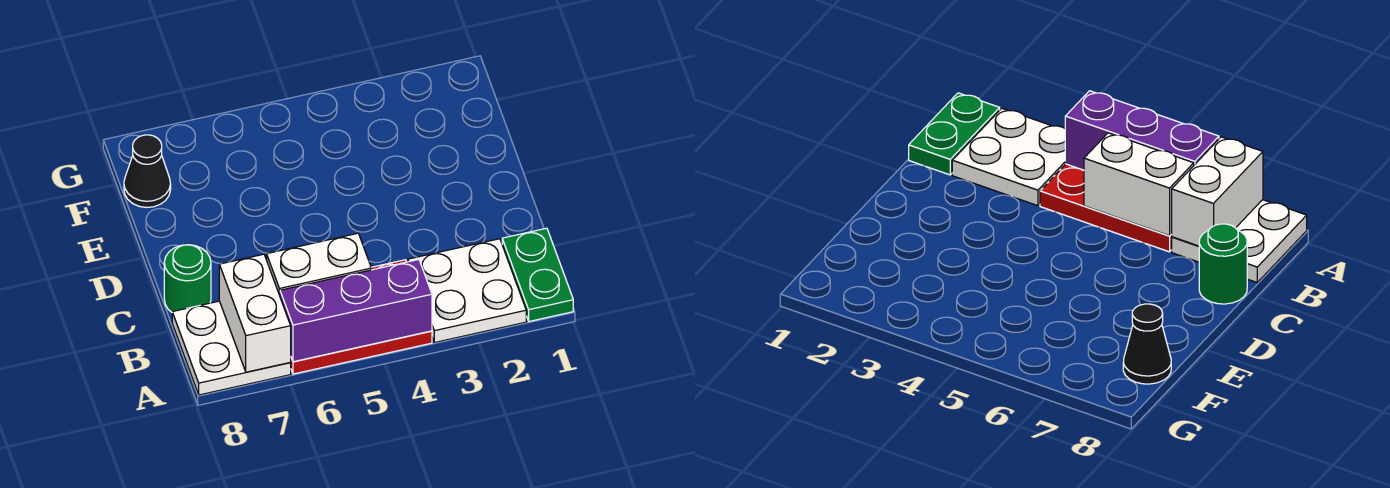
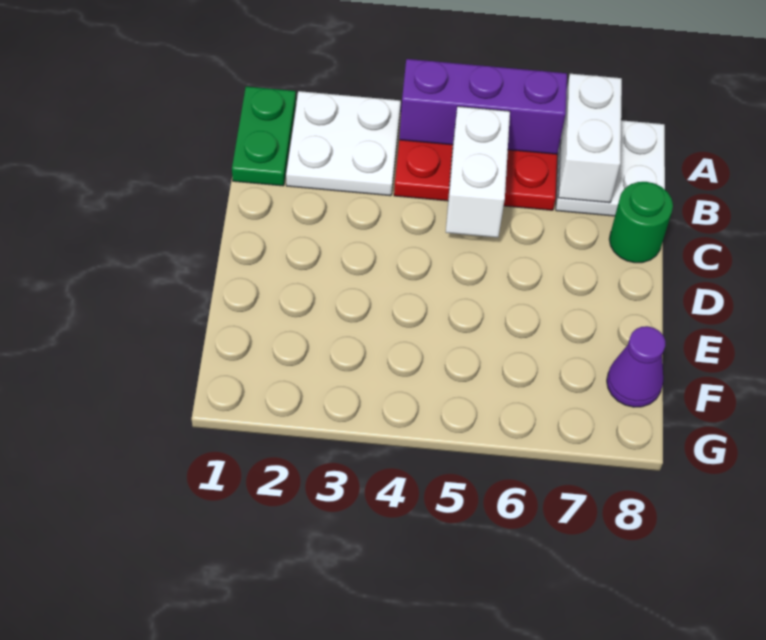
white 1x2 brick [267,233,371,295] -> white 1x2 brick turned to [446,106,510,238]
black 1x1 cone [124,135,171,208] -> purple 1x1 cone [607,326,665,407]

